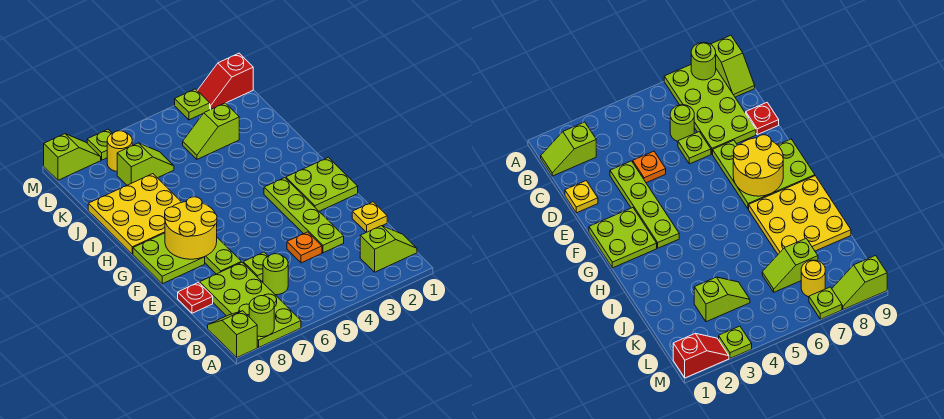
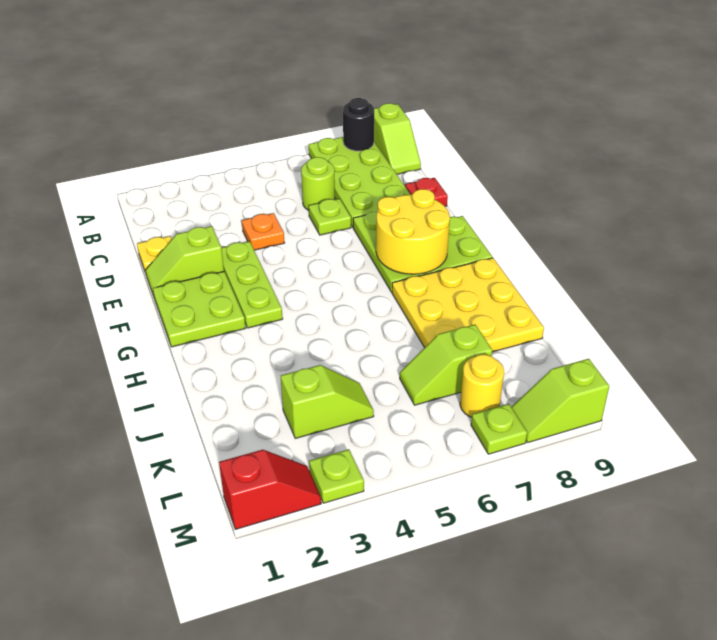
lime 1x1 round brick [249,296,274,337] -> black 1x1 round brick [343,98,374,151]
lime 1x2 slope [360,226,417,272] -> lime 1x2 slope moved to [145,226,224,296]
lime 1x4 plate [264,178,344,253] -> lime 1x3 plate [222,241,283,328]

